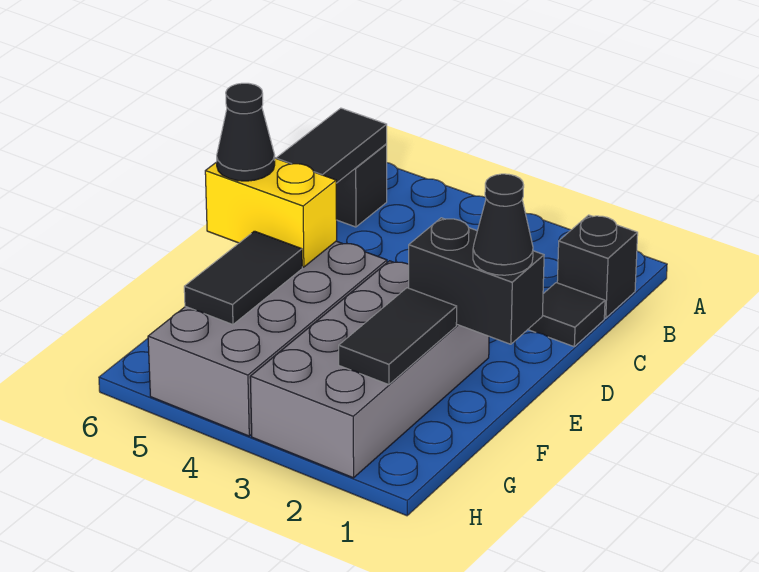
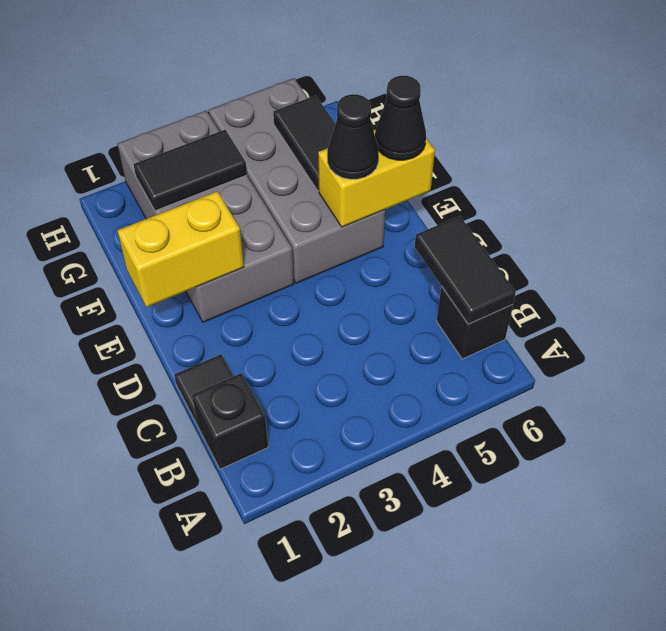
black 1x2 brick [409,218,544,344] -> yellow 1x2 brick [117,191,244,307]
black 1x1 cone [473,174,533,275] -> black 1x1 cone moved to [327,94,379,179]
black 1x2 tile [339,288,457,385] -> black 1x2 tile turned to [133,130,247,211]

